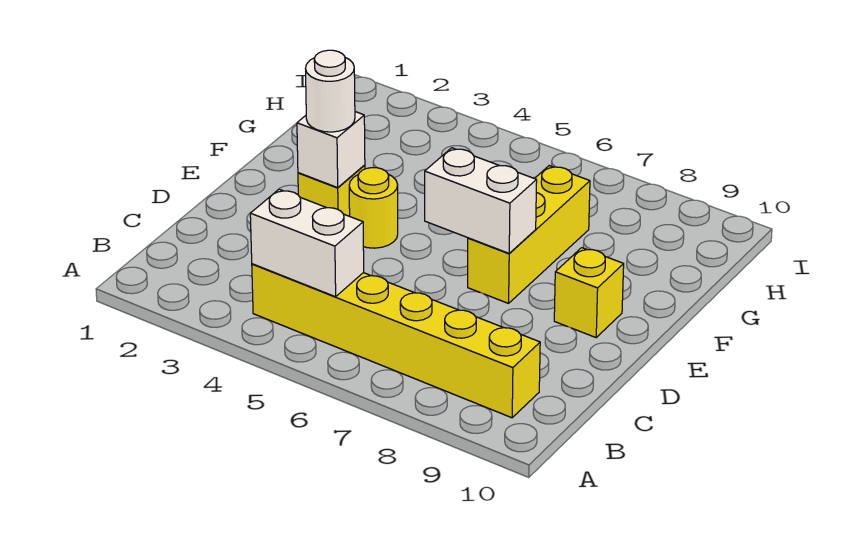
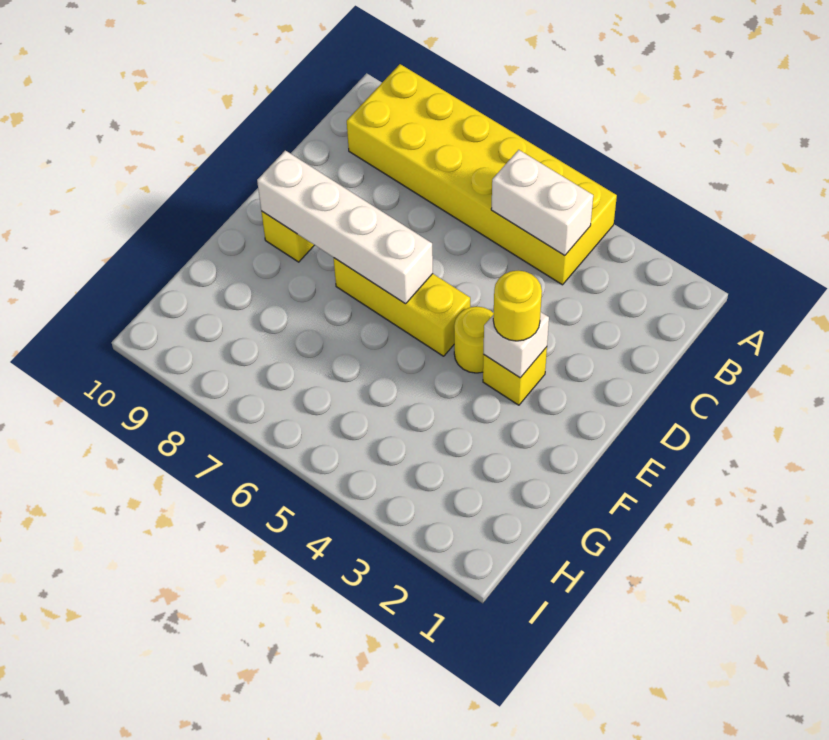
yellow 1x6 brick [252,264,540,418] -> yellow 2x6 brick [347,64,617,285]
white 1x1 round brick [306,50,355,132] -> yellow 1x1 round brick [493,271,542,341]
white 1x2 brick [425,148,537,253] -> white 1x4 brick [257,151,433,304]
yellow 1x3 brick [468,166,590,303] -> yellow 1x3 brick turned to [334,258,470,356]

